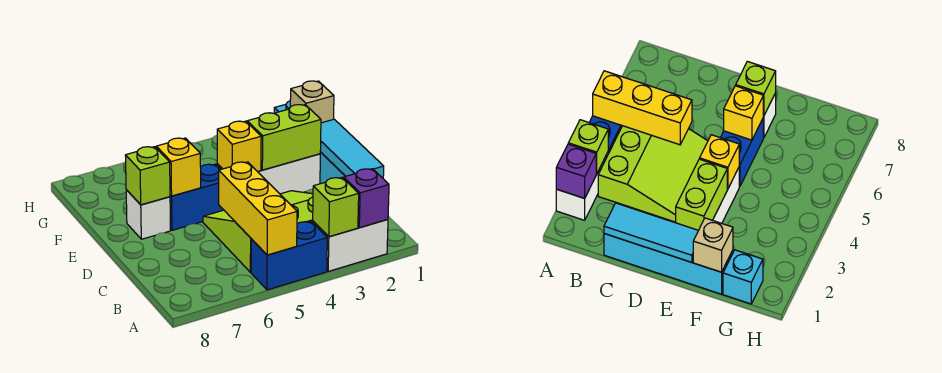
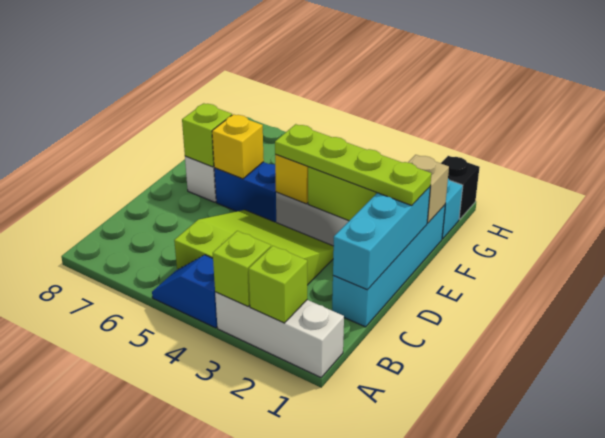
white 1x2 brick [313,219,388,271] -> white 1x3 brick [215,292,344,377]
purple 1x1 brick [344,169,389,228] -> lime 1x1 brick [249,246,307,323]
blue 1x2 brick [251,222,327,290] -> blue 1x2 slope [152,255,217,328]
yellow 1x3 brick [219,162,297,255] -> none
cyan 1x3 tile [320,119,384,178] -> cyan 1x3 brick [333,187,430,290]
none -> lime 1x4 plate [275,124,431,206]
none -> black 1x1 brick [441,156,480,219]

